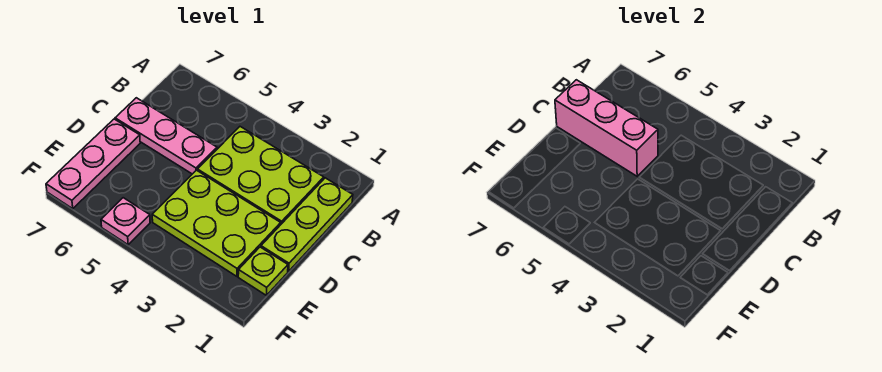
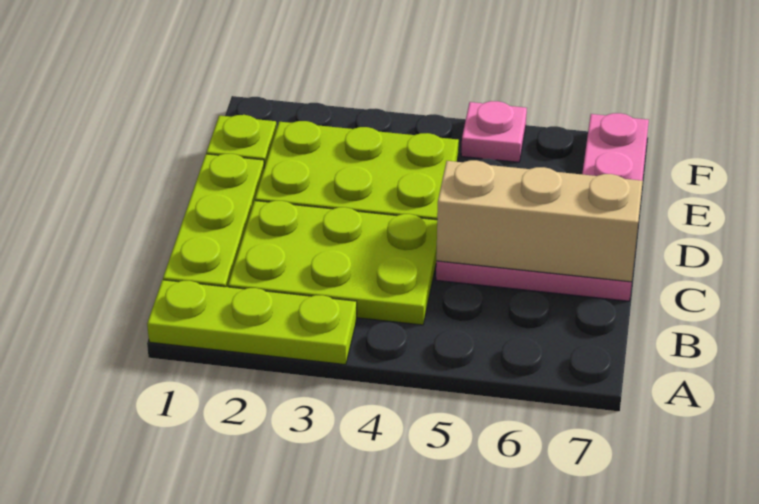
none -> lime 1x3 plate [147,280,357,365]
pink 1x3 brick [555,80,658,176] -> tan 1x3 brick [436,160,643,282]

